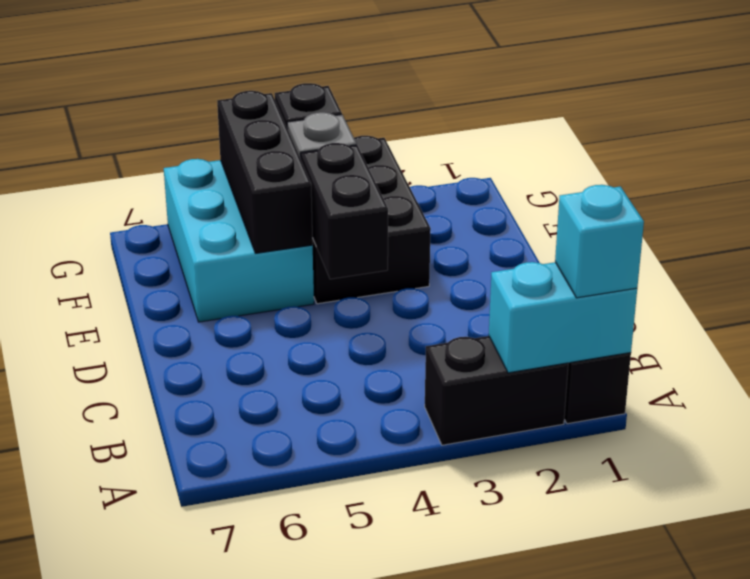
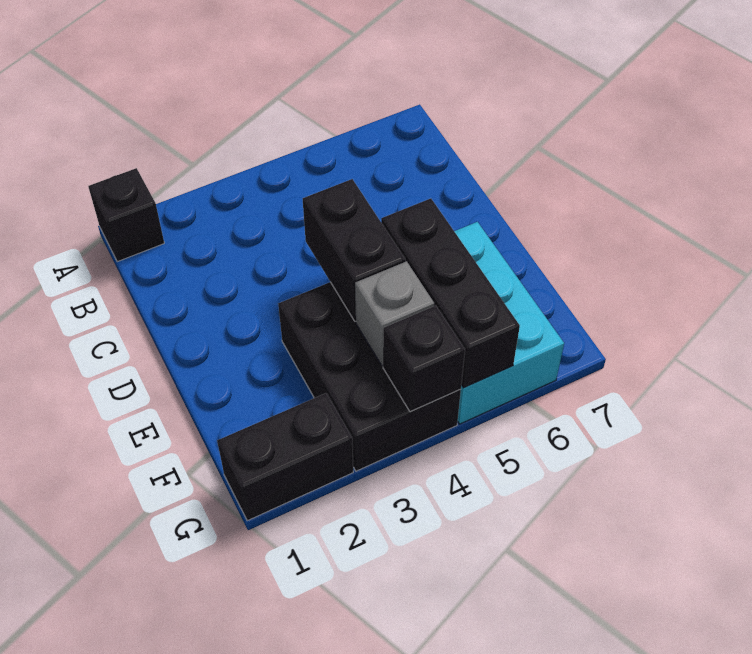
cyan 1x2 brick [489,262,637,373] -> none
cyan 1x1 brick [555,185,644,298] -> none
black 1x2 brick [425,336,568,445] -> black 1x2 brick moved to [217,393,353,521]

